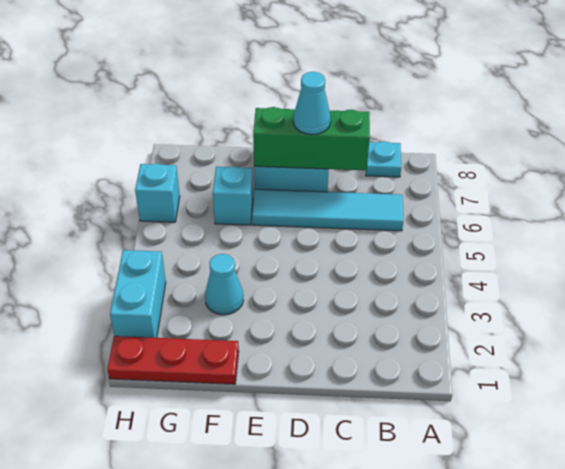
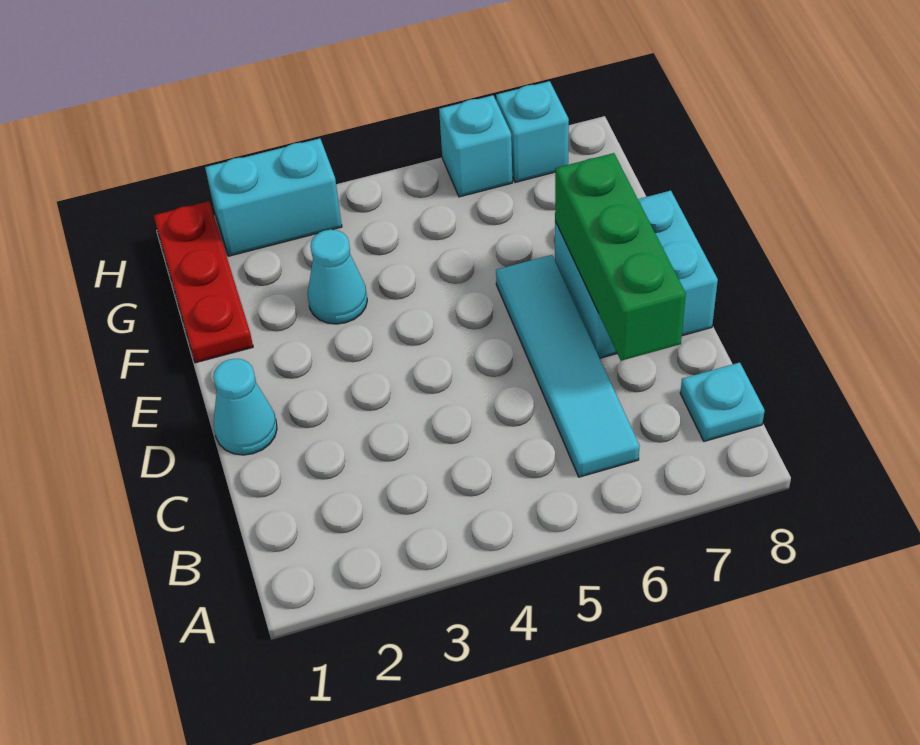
cyan 1x1 cone [293,72,331,135] -> cyan 1x1 cone moved to [213,359,277,455]
cyan 1x1 brick [213,166,253,225] -> cyan 1x1 brick moved to [496,81,569,182]

